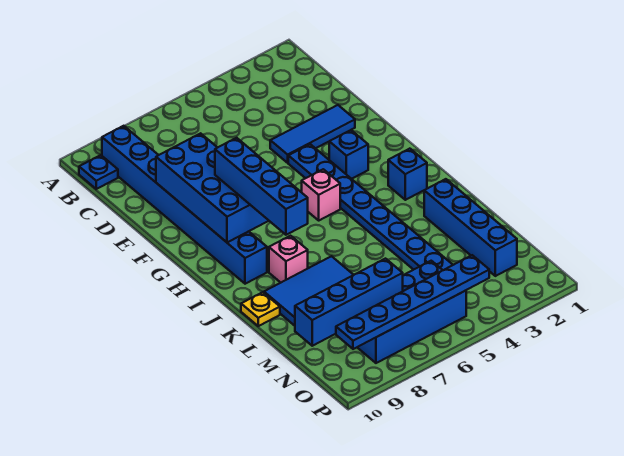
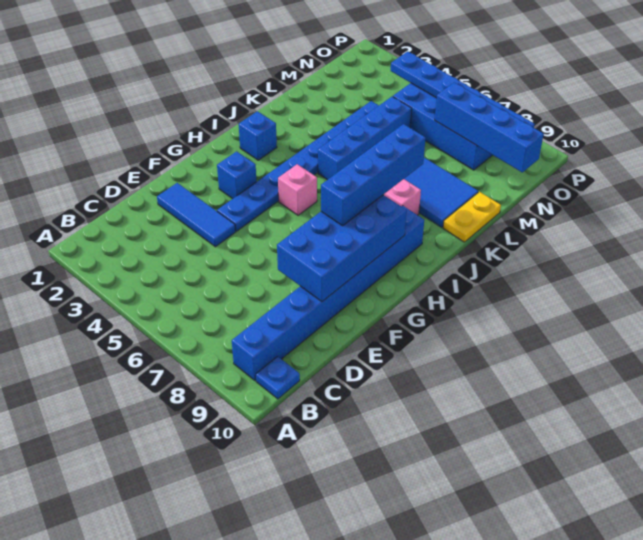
blue 1x4 brick [424,179,517,276] -> blue 1x4 brick moved to [318,97,412,180]
yellow 1x1 plate [241,292,280,326] -> yellow 1x2 plate [443,192,501,242]

